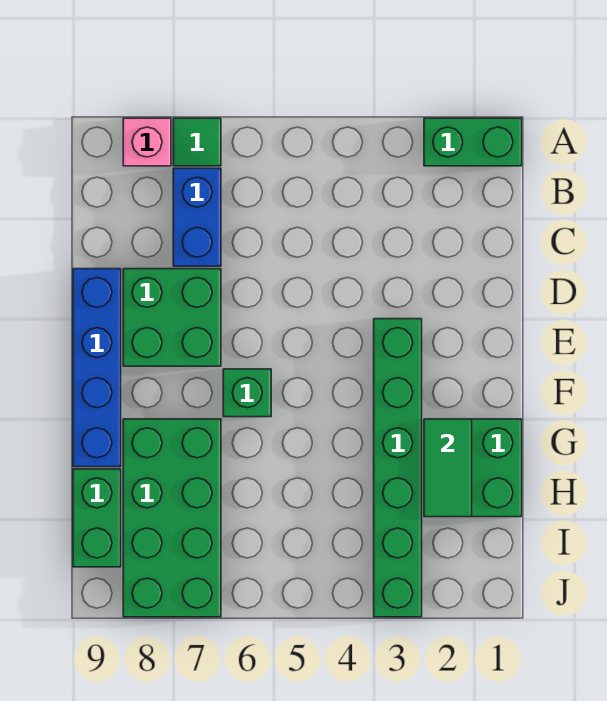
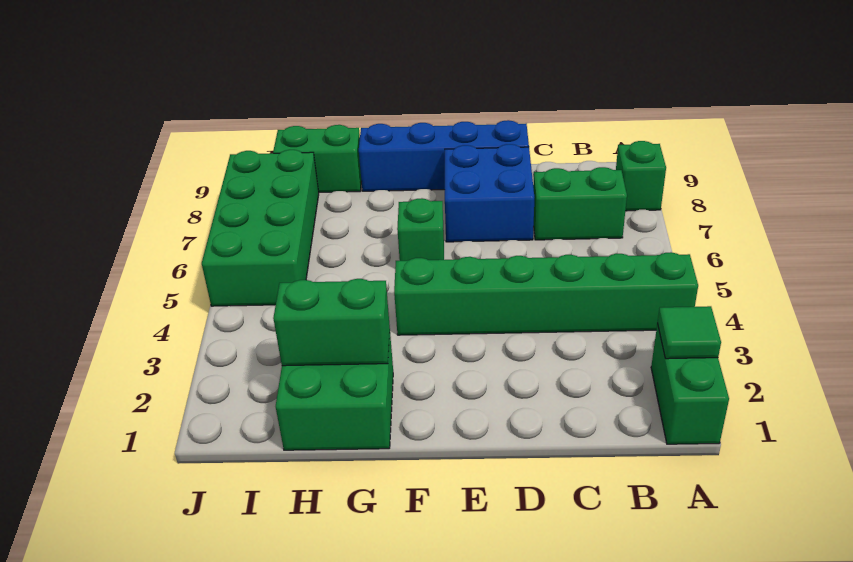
green 1x1 tile [173,118,221,166] -> green 1x1 tile moved to [657,306,721,359]
pink 1x1 brick [123,118,171,166] -> green 1x1 brick [616,141,666,211]
blue 1x2 brick [173,168,221,266] -> green 1x2 brick [533,167,627,240]
green 2x2 brick [123,269,221,366] -> blue 2x2 brick [445,144,534,242]
green 1x6 brick [374,319,422,617] -> green 1x6 brick moved to [394,252,698,335]
green 1x2 tile [424,419,472,517] -> green 1x2 brick [273,279,390,366]
green 2x4 brick [123,419,221,617] -> green 2x4 brick turned to [202,150,319,306]

